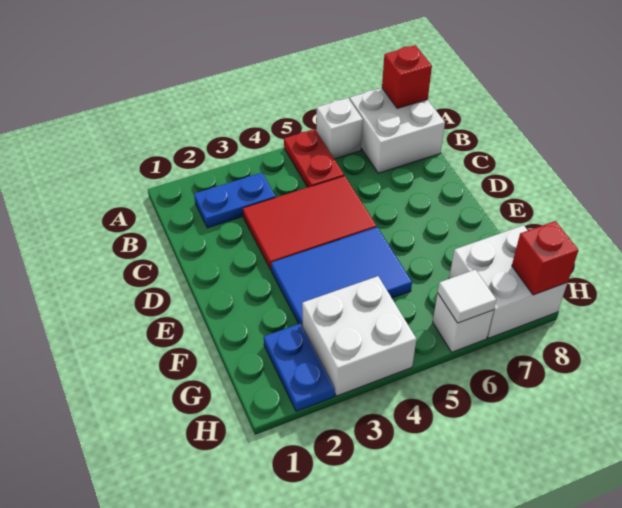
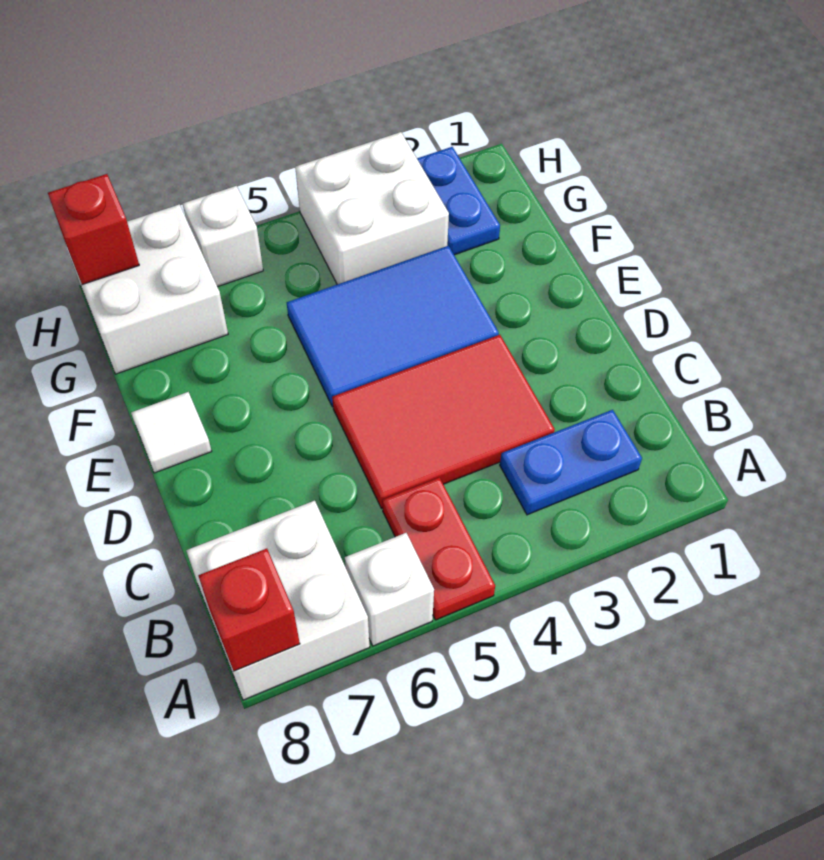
white 1x1 tile [438,270,496,323] -> white 1x1 tile moved to [131,392,212,473]

